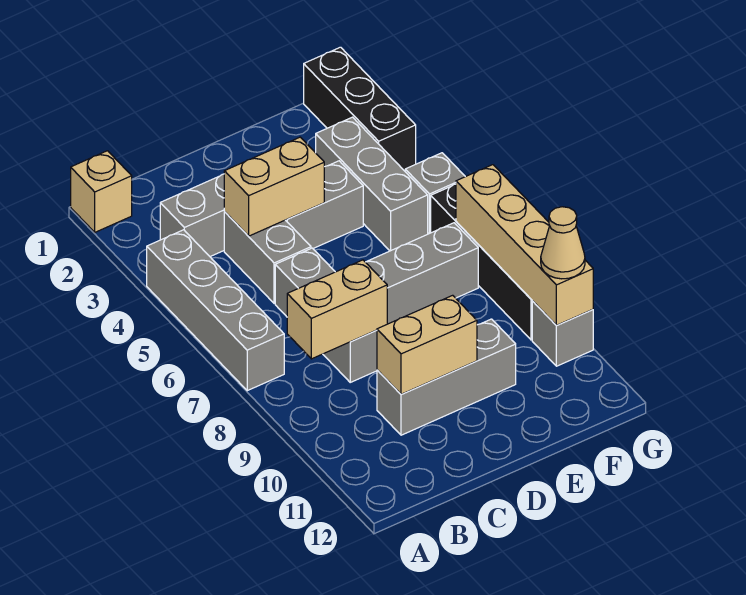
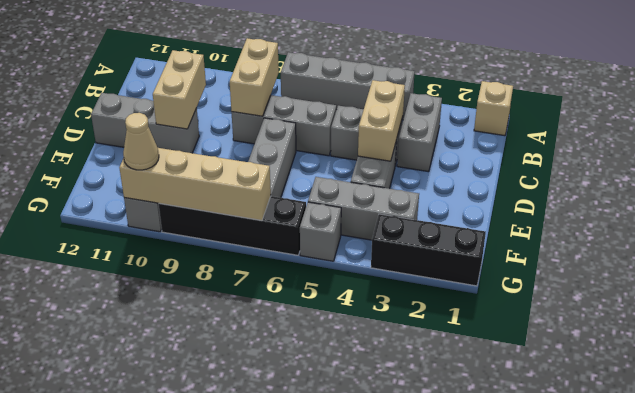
grey 1x3 brick [377,319,516,435] -> grey 1x3 brick turned to [91,93,199,153]

